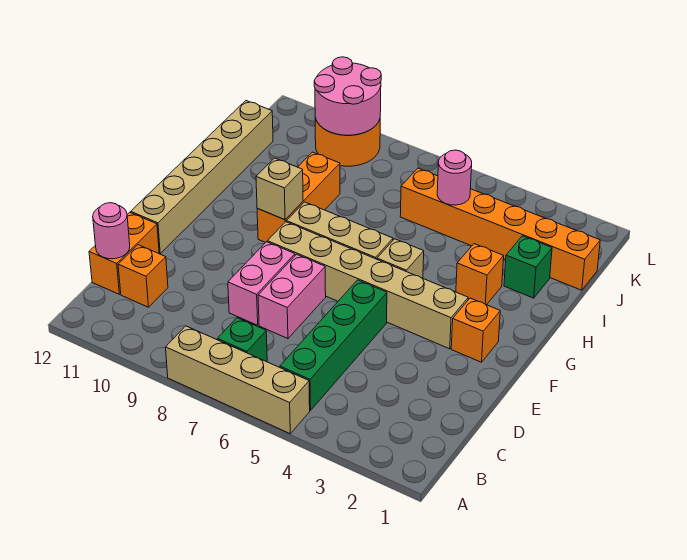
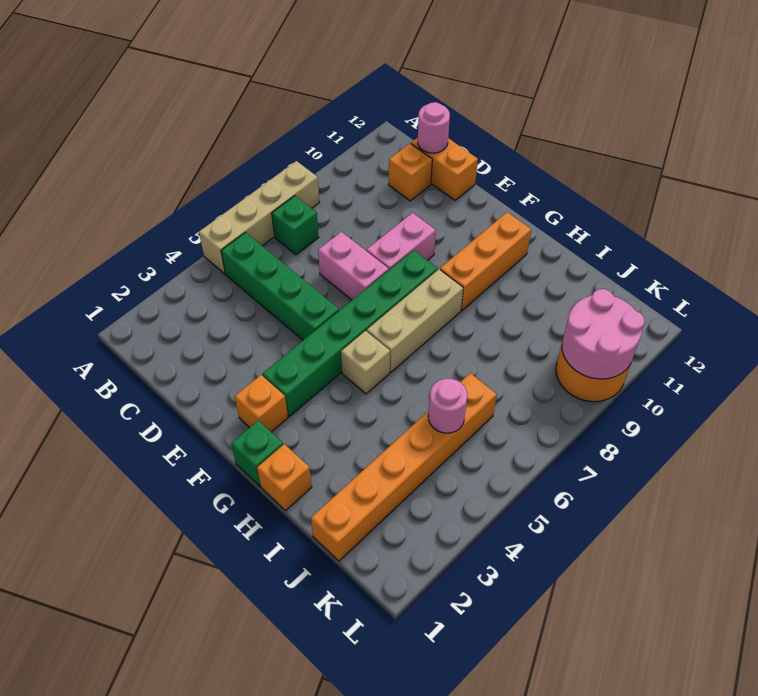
pink 1x2 brick [228,242,295,325] -> pink 1x2 brick turned to [366,213,436,270]
tan 1x6 brick [131,101,273,254] -> none
tan 1x6 brick [267,222,468,349] -> green 1x6 brick [263,250,438,416]
orange 1x3 brick [257,152,340,242] -> orange 1x3 brick turned to [440,212,531,310]
tan 1x1 brick [256,158,303,220] -> none
orange 1x1 brick [456,244,504,305] -> orange 1x1 brick moved to [257,444,312,511]
green 1x1 brick [504,236,552,298] -> green 1x1 brick moved to [231,420,283,486]

